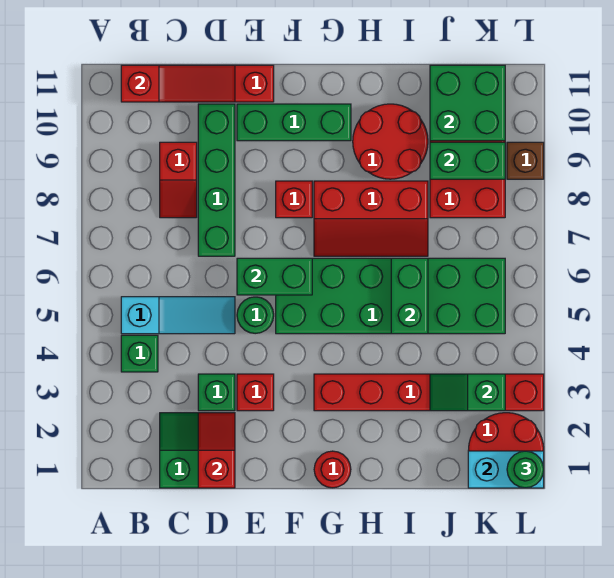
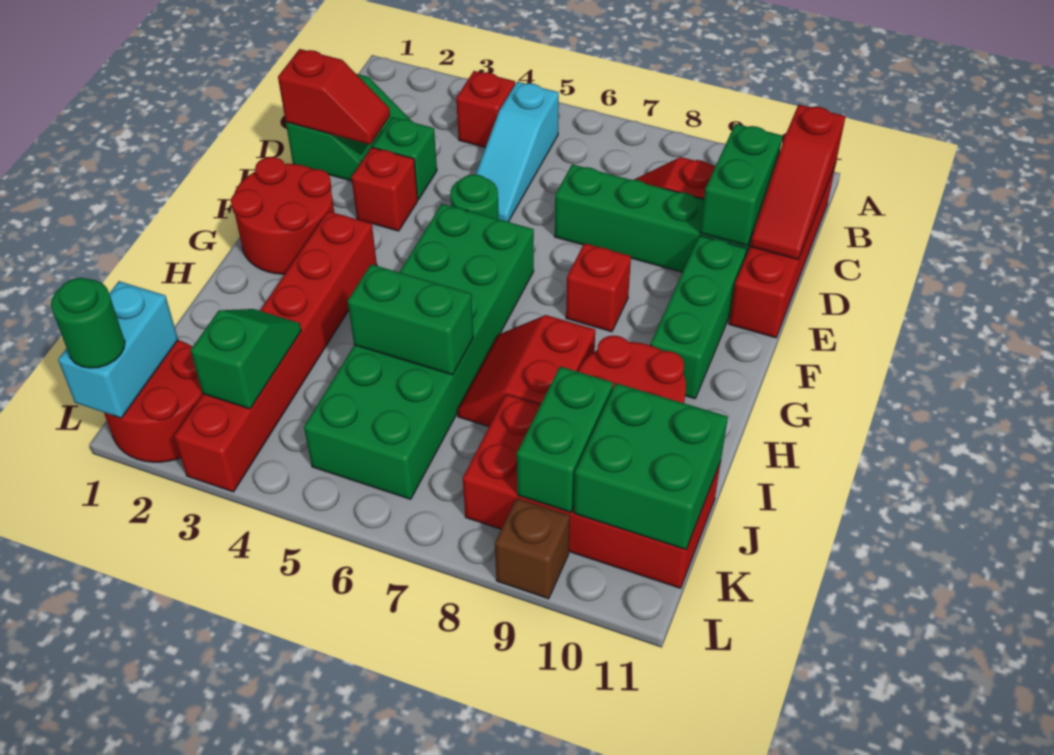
green 1x1 brick [121,335,158,372] -> red 1x1 brick [456,71,515,147]
green 1x2 brick [237,258,312,295] -> green 1x2 brick moved to [700,124,782,246]
red 1x1 round brick [314,451,351,488] -> red 2x2 round brick [231,157,334,274]
red 2x3 slope [314,181,428,256] -> red 2x2 slope [458,315,595,427]

